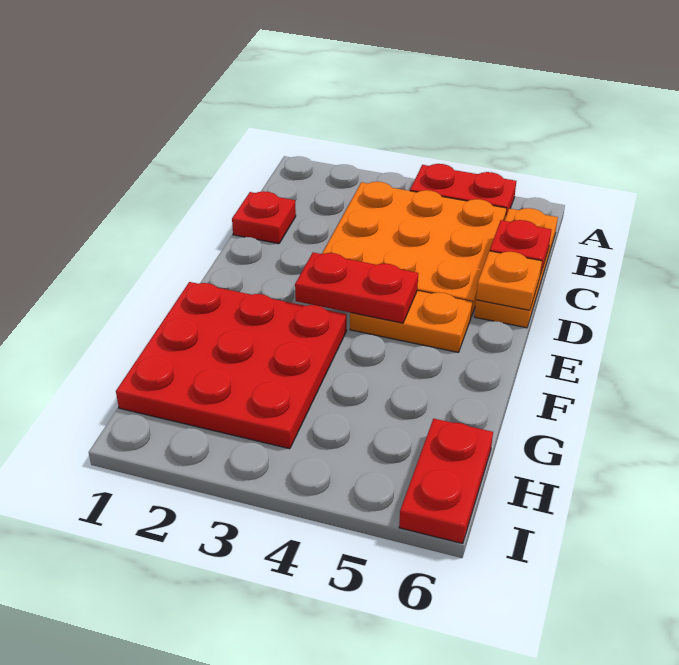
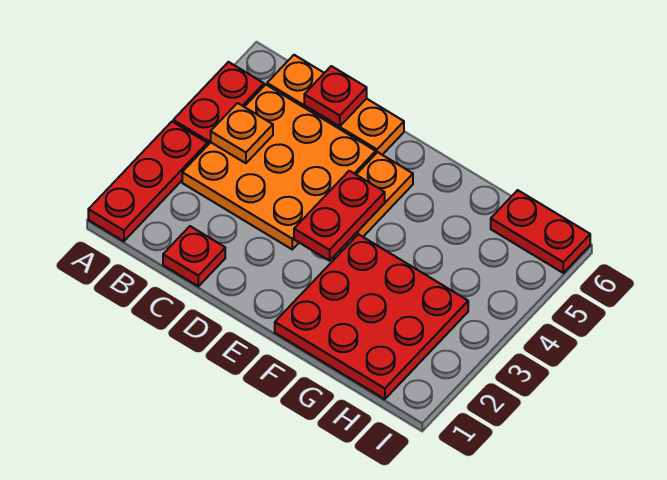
none -> red 1x3 plate [88,122,207,241]
orange 1x1 plate [476,251,542,310] -> orange 1x1 plate moved to [211,103,273,163]

